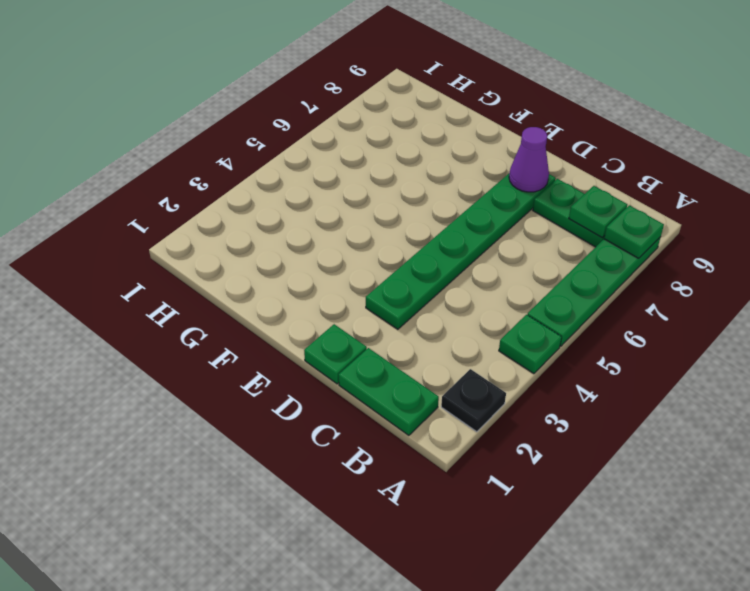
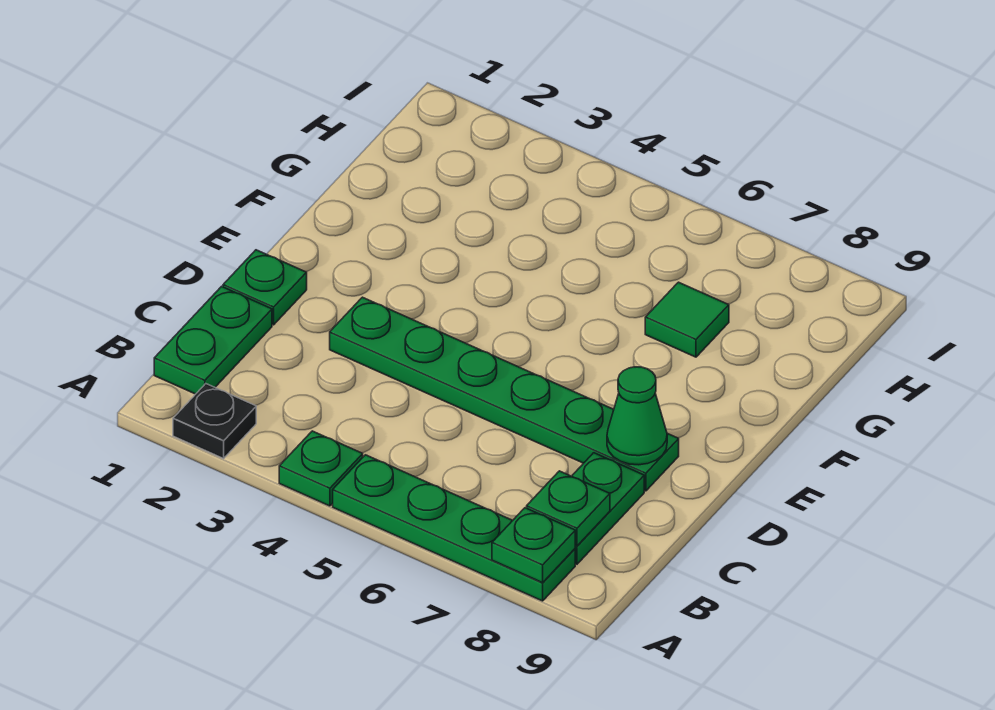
purple 1x1 cone [509,127,549,192] -> green 1x1 cone [607,367,667,465]
none -> green 1x1 tile [645,282,729,357]

